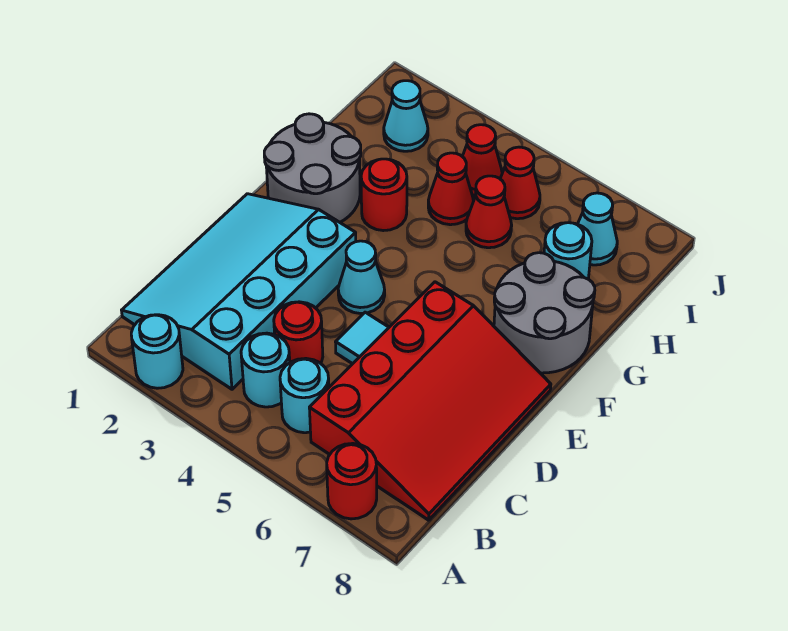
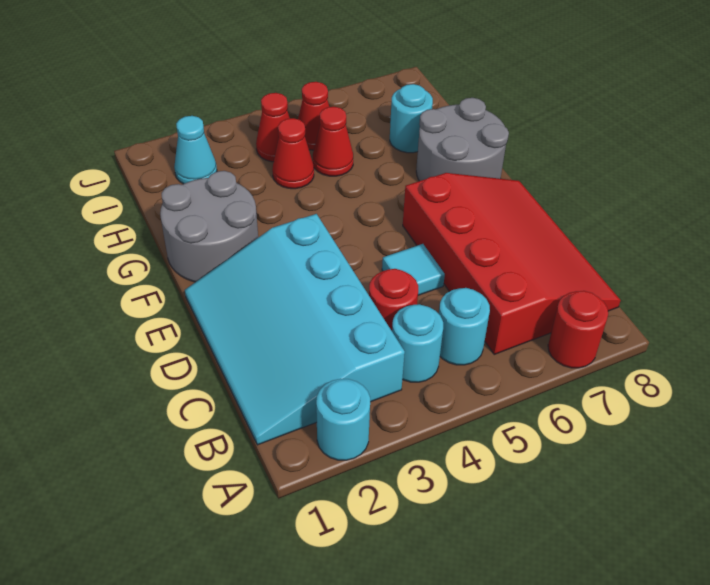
cyan 1x1 cone [338,241,385,314] -> none
red 1x1 round brick [361,159,407,231] -> none
cyan 1x1 cone [578,193,617,265] -> none

